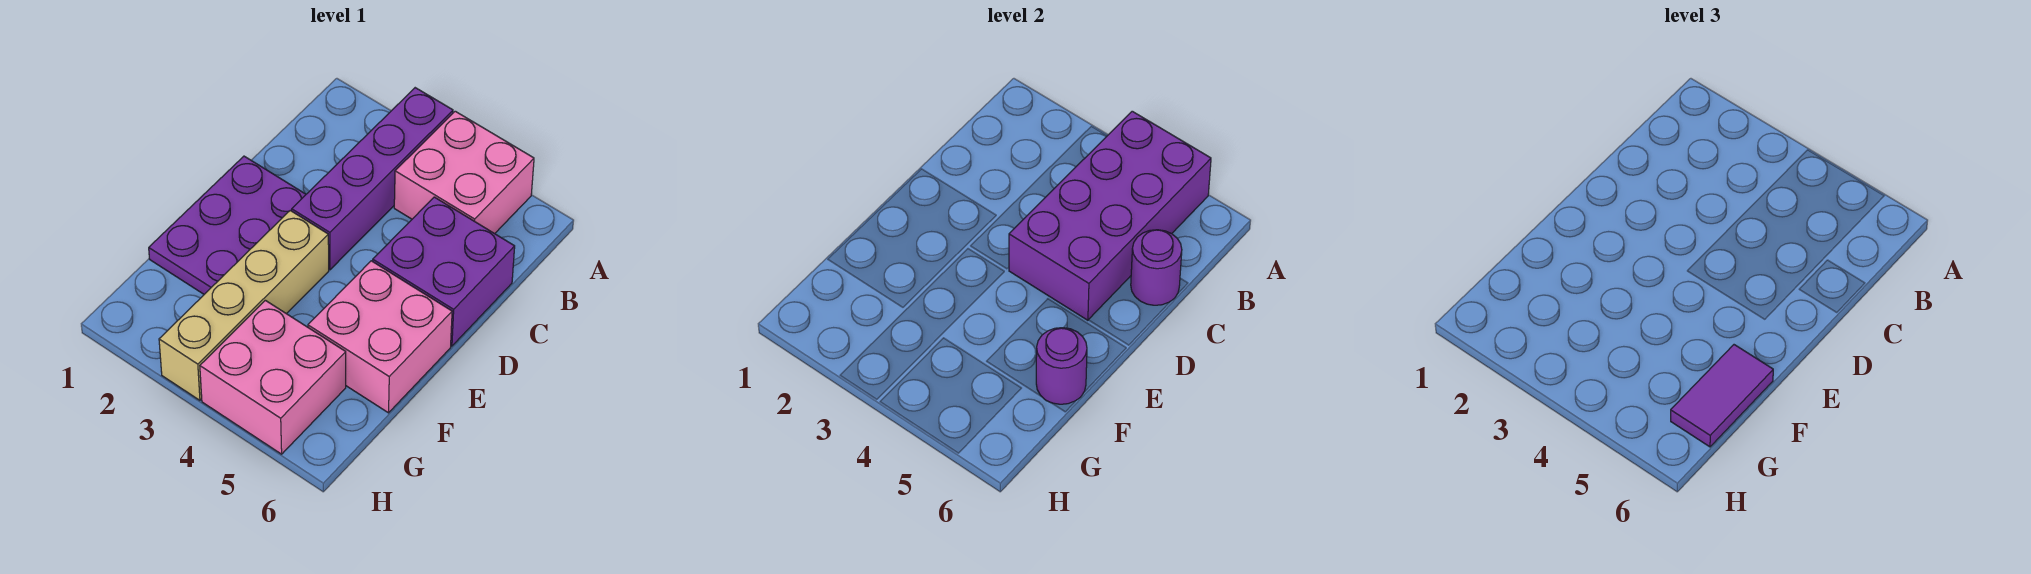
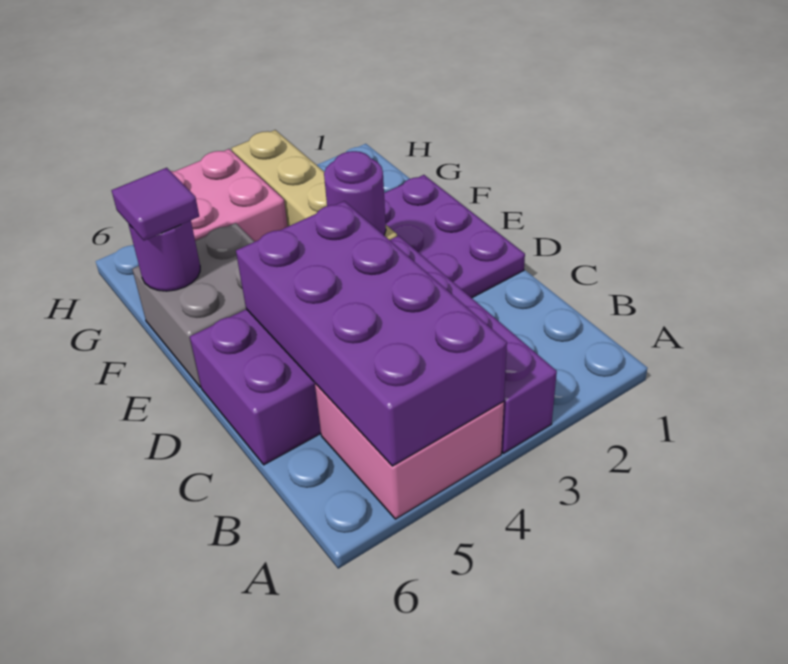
purple 1x1 round brick [1131,230,1182,305] -> purple 1x1 round brick moved to [324,151,386,235]
pink 2x2 brick [308,261,452,413] -> grey 2x2 brick [132,223,254,387]
purple 1x2 tile [1671,345,1773,447] -> purple 1x1 tile [112,168,199,241]

